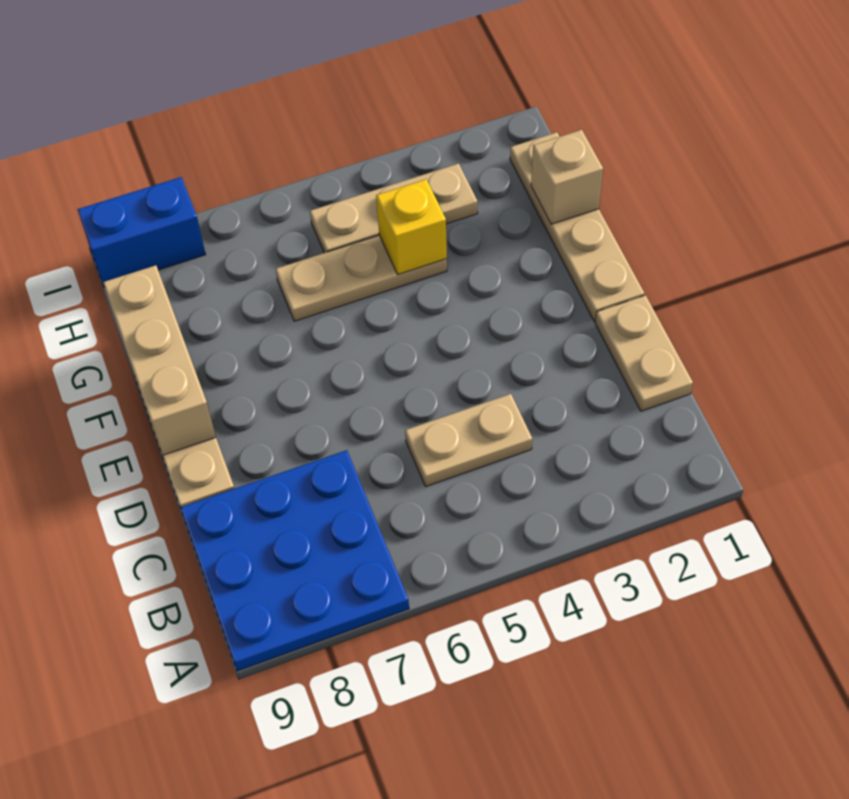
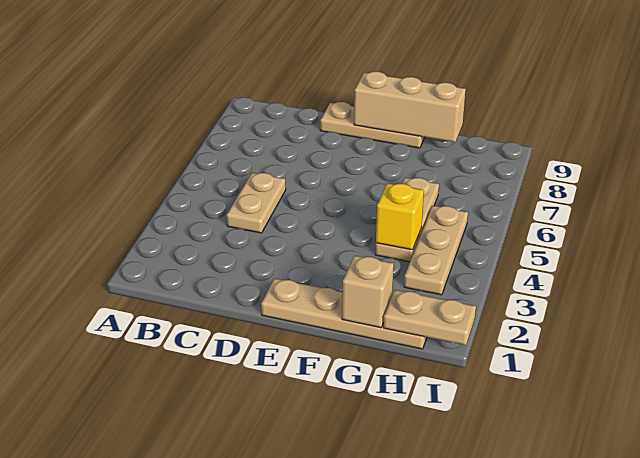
blue 3x3 plate [180,450,409,671] -> none
tan 1x2 plate [595,295,693,411] -> tan 1x2 plate moved to [384,290,476,345]
blue 1x2 brick [78,177,206,286] -> none

